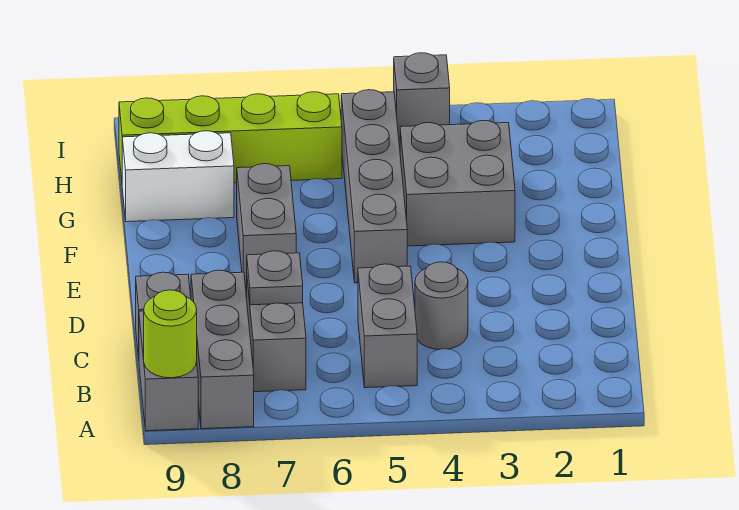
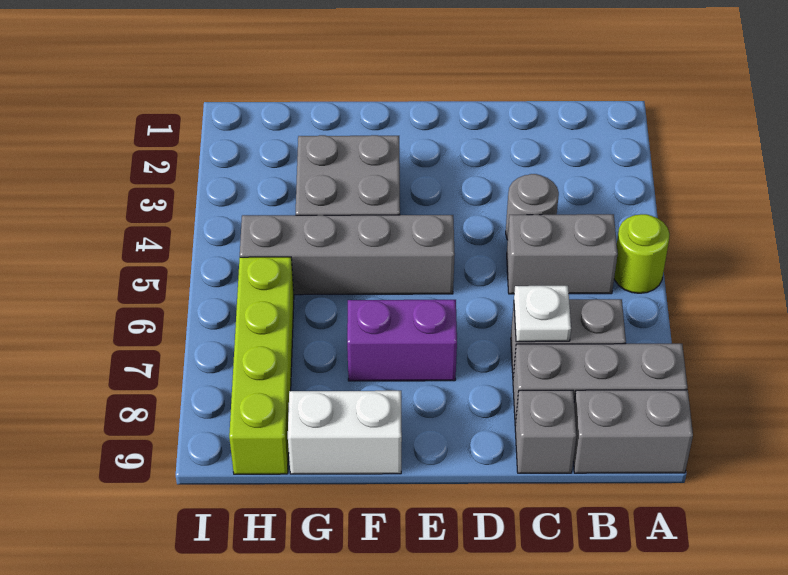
lime 1x1 round brick [144,290,197,378] -> lime 1x1 round brick moved to [614,214,670,293]
grey 1x1 plate [247,251,303,305] -> white 1x1 plate [514,286,571,342]
grey 1x2 brick [237,164,296,287] -> purple 1x2 brick [347,300,457,381]
white 1x2 brick [122,131,234,222] -> white 1x2 brick turned to [288,391,402,474]
grey 1x1 brick [394,53,450,141] -> none

